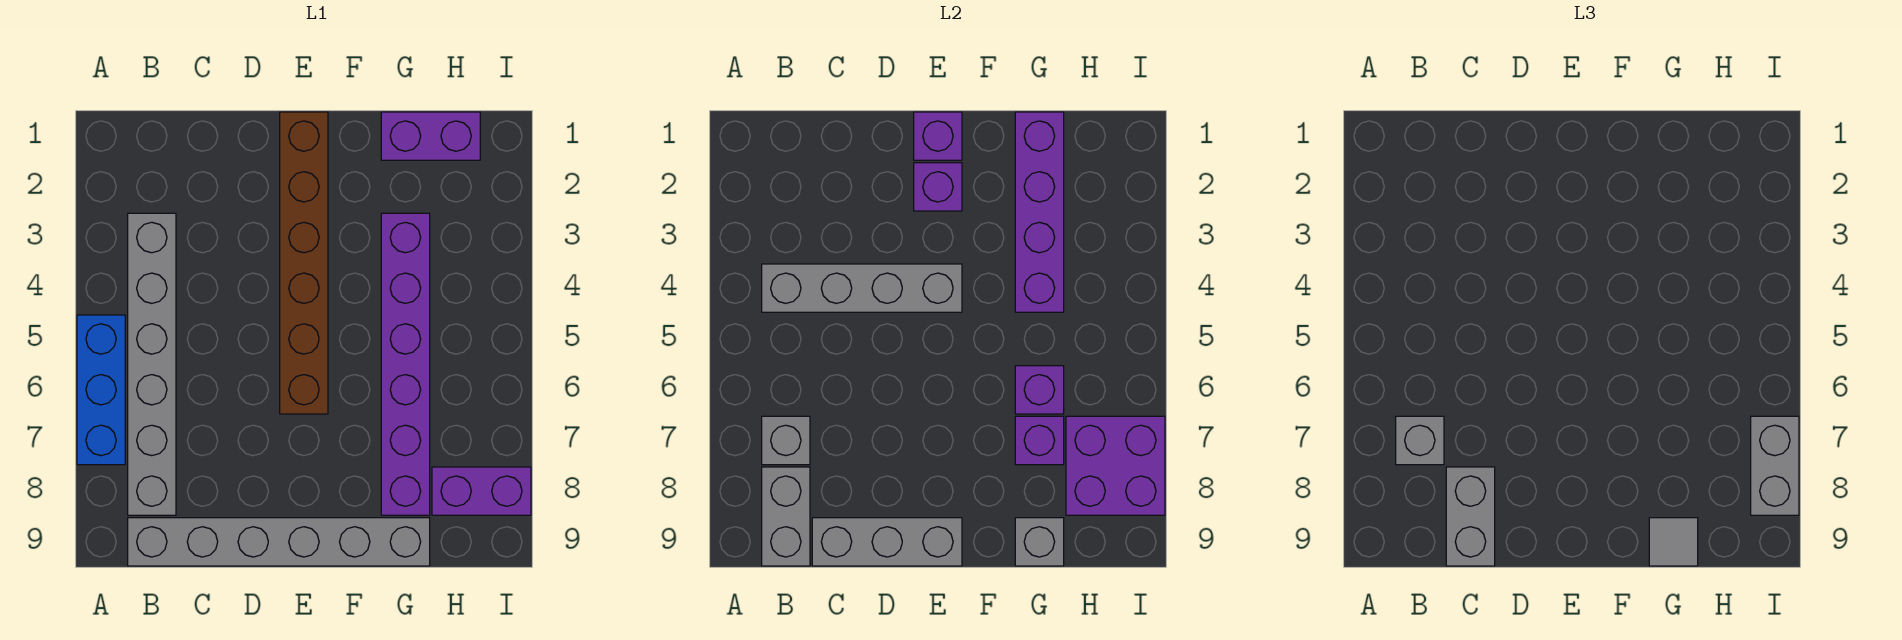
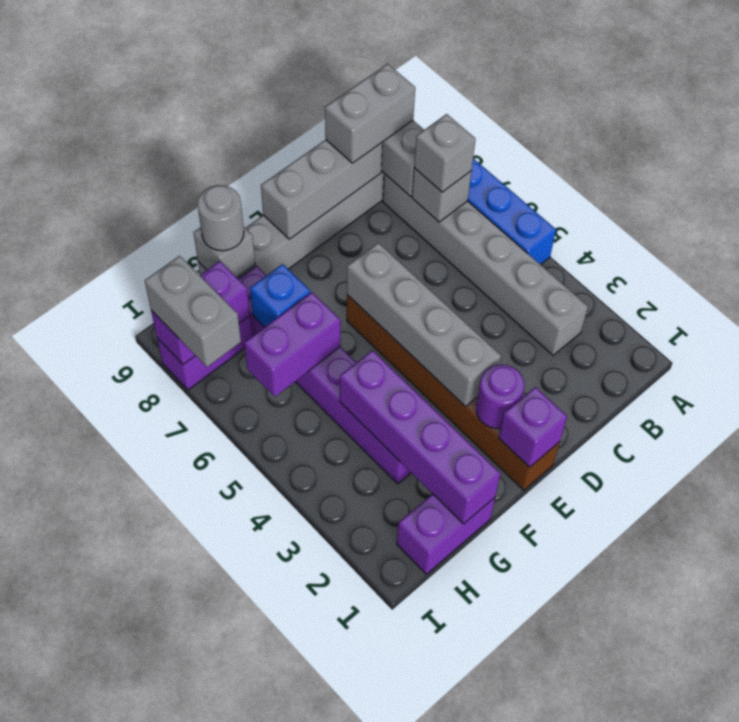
grey 1x4 brick [762,264,962,312] -> grey 1x4 brick turned to [347,243,501,406]
grey 1x2 brick [1446,467,1495,566] -> grey 1x2 brick turned to [325,64,415,163]
purple 1x1 brick [914,163,962,211] -> purple 1x1 round brick [476,365,524,429]
purple 1x1 brick [1015,366,1064,414] -> purple 1x2 brick [244,292,340,397]
purple 1x1 brick [1015,416,1064,465] -> blue 1x1 brick [250,264,310,327]
grey 1x1 tile [1649,518,1698,566] -> grey 1x1 round brick [197,185,244,251]
purple 2x2 brick [1066,416,1165,515] -> purple 1x2 brick [151,261,250,365]

